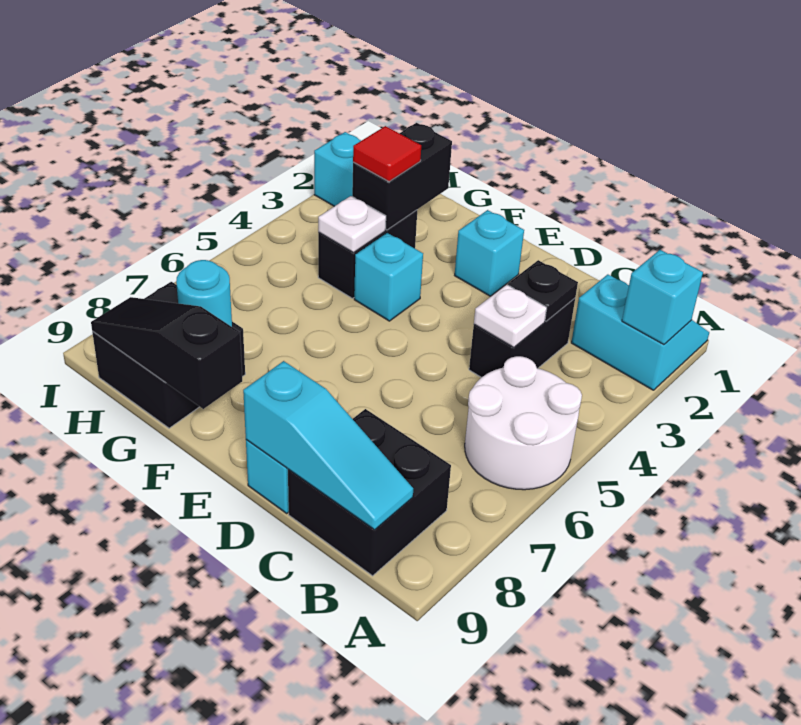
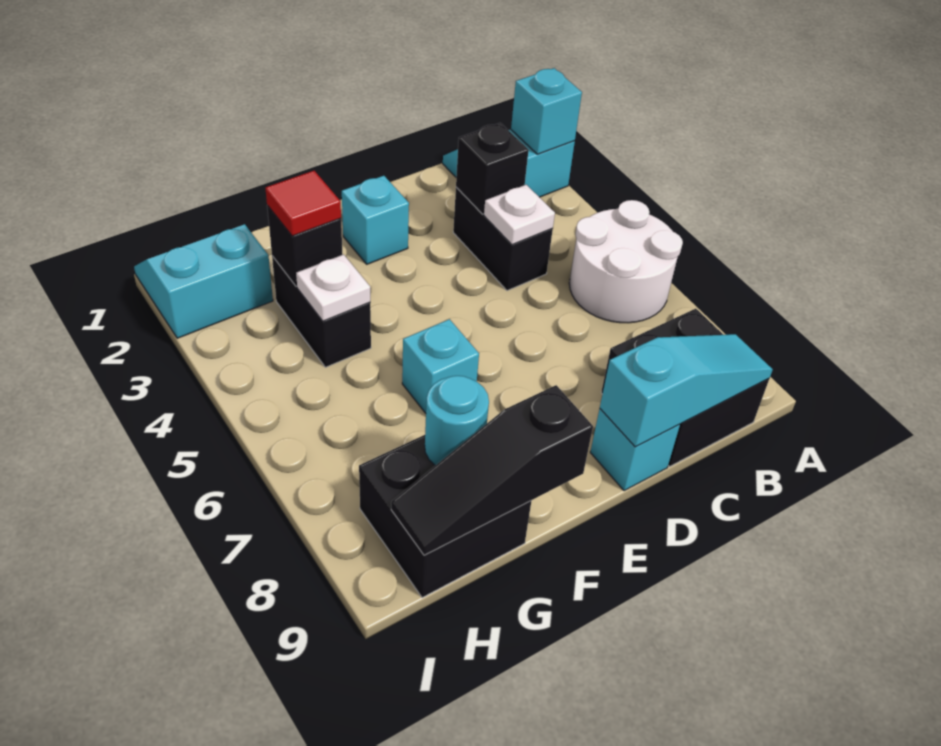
black 1x1 plate [508,260,578,321] -> black 1x1 brick [456,123,529,214]
cyan 1x1 brick [354,233,423,321] -> cyan 1x1 brick moved to [402,319,479,413]
black 1x2 brick [352,123,452,230] -> black 1x1 brick [267,205,342,287]

